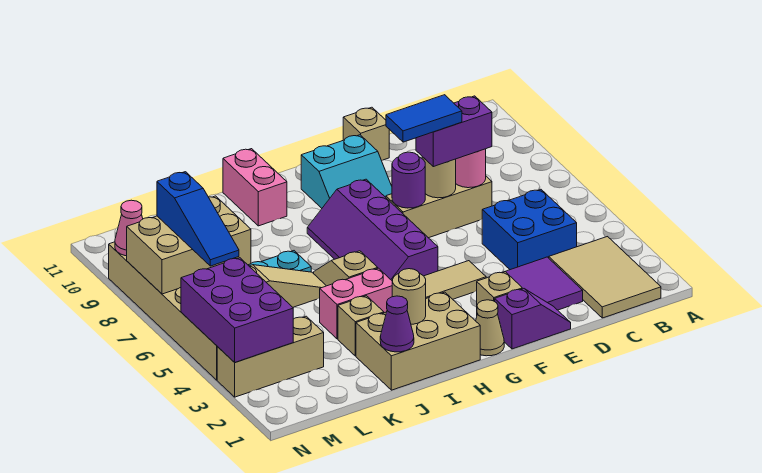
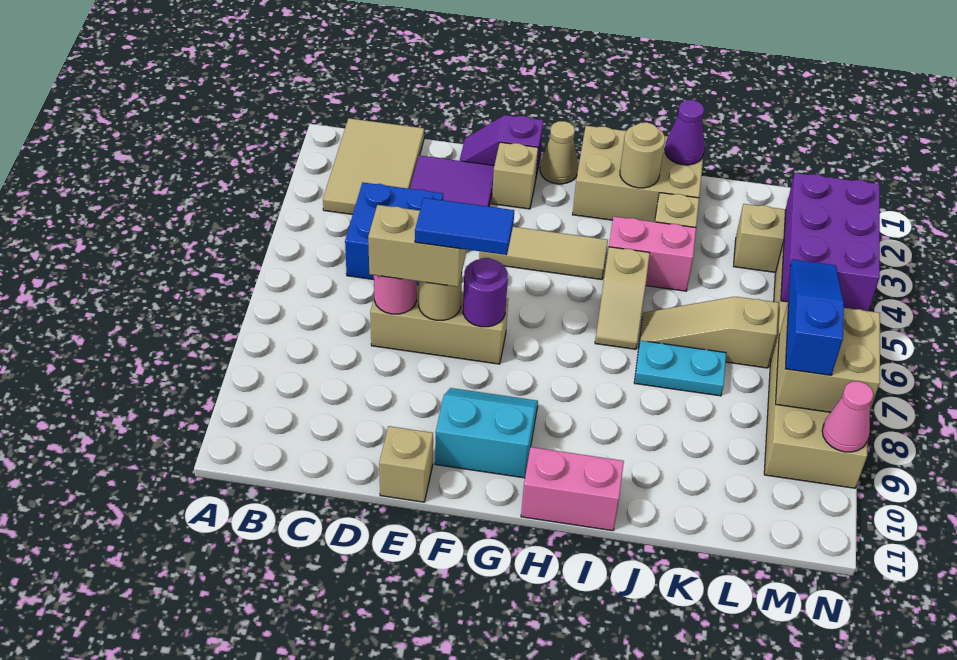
purple 1x2 brick [416,96,492,167] -> tan 1x2 brick [368,205,466,287]
purple 2x4 slope [307,179,438,280] -> none
pink 1x2 brick [223,149,287,226] -> pink 1x2 brick turned to [521,447,624,531]
tan 2x3 brick [127,196,251,294] -> tan 2x2 brick [776,301,880,412]

